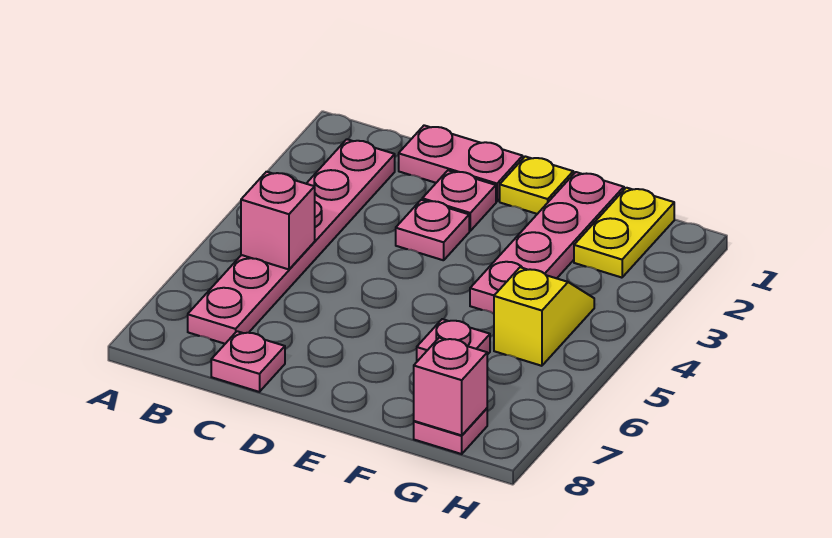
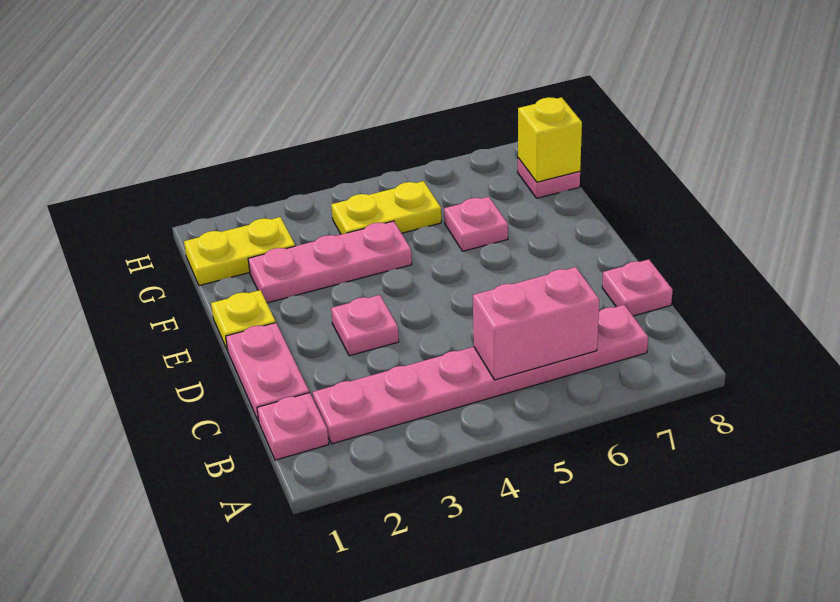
pink 1x1 brick [241,172,315,269] -> pink 1x2 brick [473,267,599,380]
pink 1x1 plate [422,170,496,231] -> pink 1x1 plate moved to [257,393,329,460]
pink 1x4 plate [470,172,624,314] -> pink 1x3 plate [248,221,412,303]
yellow 1x2 slope [494,267,594,366] -> yellow 1x2 plate [331,181,441,234]
pink 1x1 brick [414,338,487,435] -> yellow 1x1 brick [518,97,582,182]

